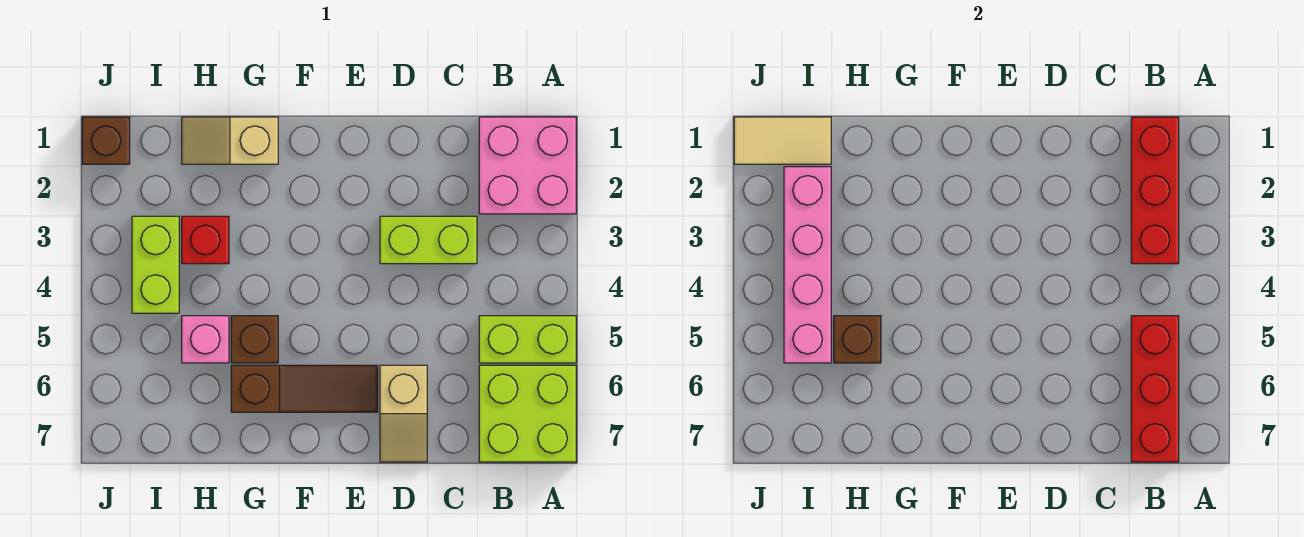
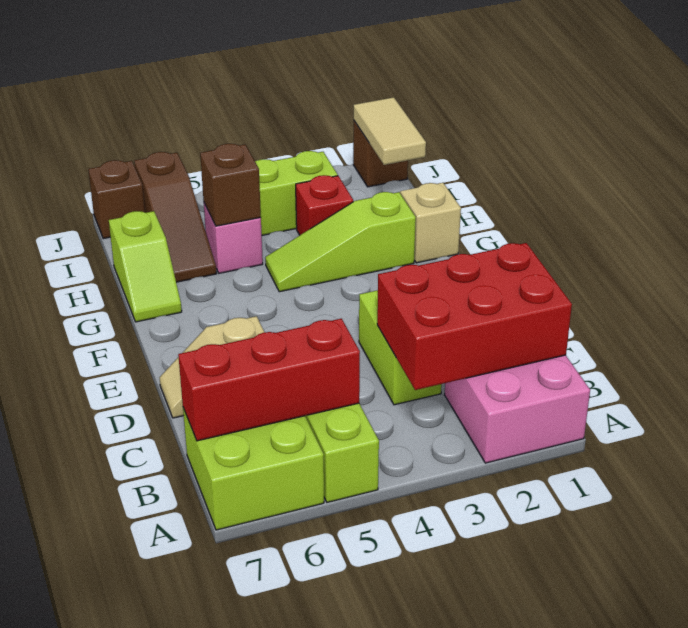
red 1x3 brick [1131,117,1179,264] -> red 2x3 brick [377,243,572,390]
brown 1x3 slope [231,365,378,412] -> brown 1x3 slope moved to [134,152,217,282]
none -> lime 1x3 slope [265,192,416,292]
brown 1x1 brick [231,316,278,363] -> brown 1x1 brick moved to [88,160,145,239]
none -> lime 1x2 slope [109,211,182,322]
pink 1x4 brick [784,167,831,363] -> none

